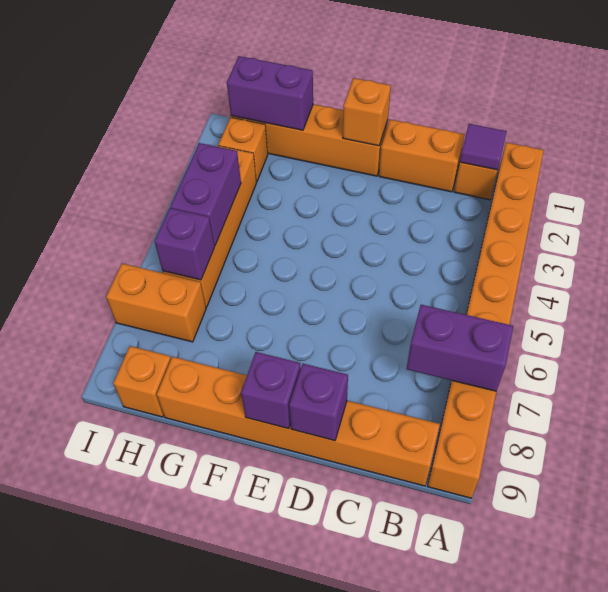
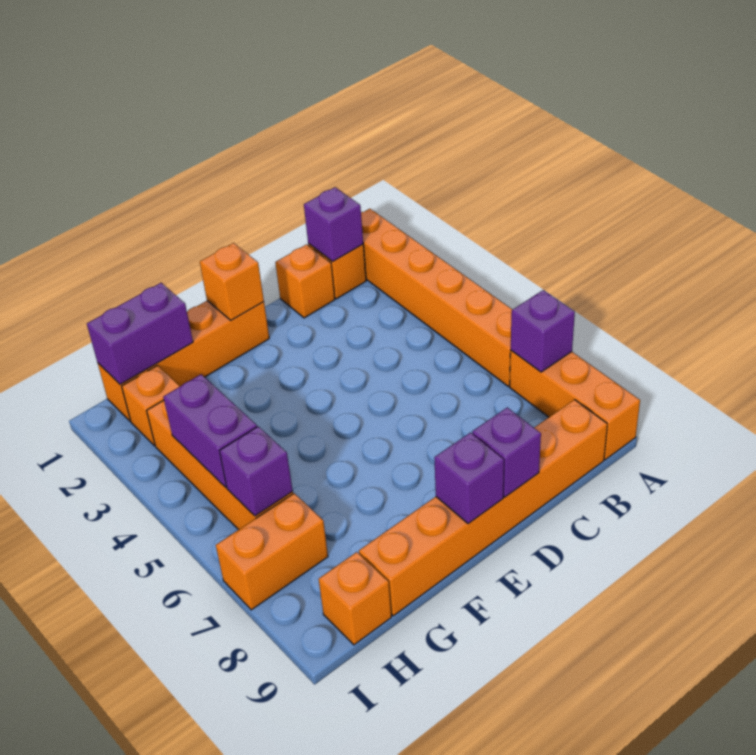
purple 1x2 brick [407,305,513,391] -> purple 1x1 brick [511,290,575,372]
purple 1x1 tile [460,124,507,170] -> purple 1x1 brick [304,187,363,262]
orange 1x2 brick [379,119,465,192] -> orange 1x1 brick [275,244,335,318]

